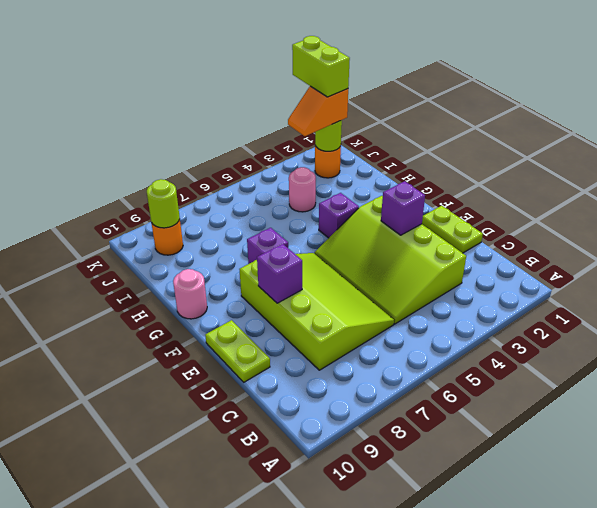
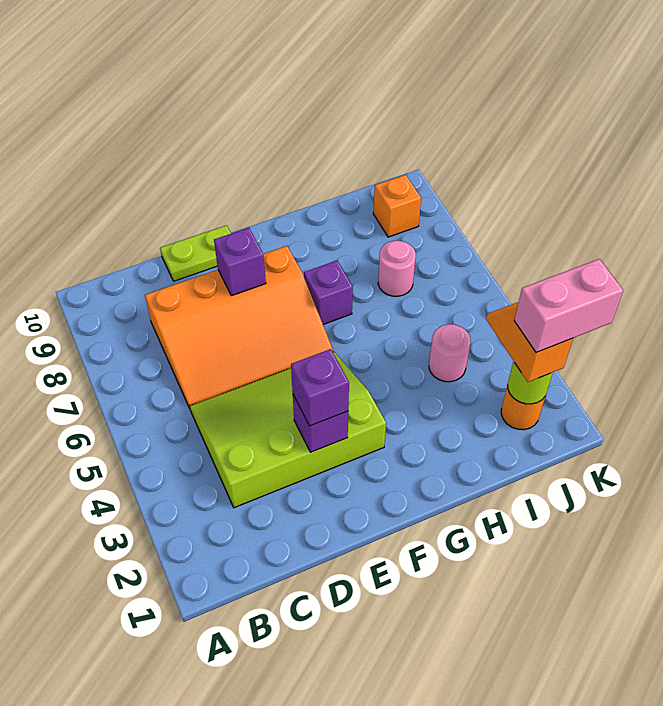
lime 3x4 slope [239,253,394,370] -> orange 3x4 slope [145,246,333,408]
lime 1x2 plate [422,206,483,253] -> none
purple 1x1 brick [319,193,359,238] -> purple 1x1 brick moved to [291,349,349,426]
pink 1x1 round brick [173,269,207,319] -> pink 1x1 round brick moved to [378,241,416,296]
lime 1x2 brick [292,36,350,97] -> pink 1x2 brick [514,259,623,353]
orange 1x1 round brick [152,219,183,255] -> orange 1x1 brick [373,175,421,237]
lime 1x1 round brick [147,179,180,228] -> none

